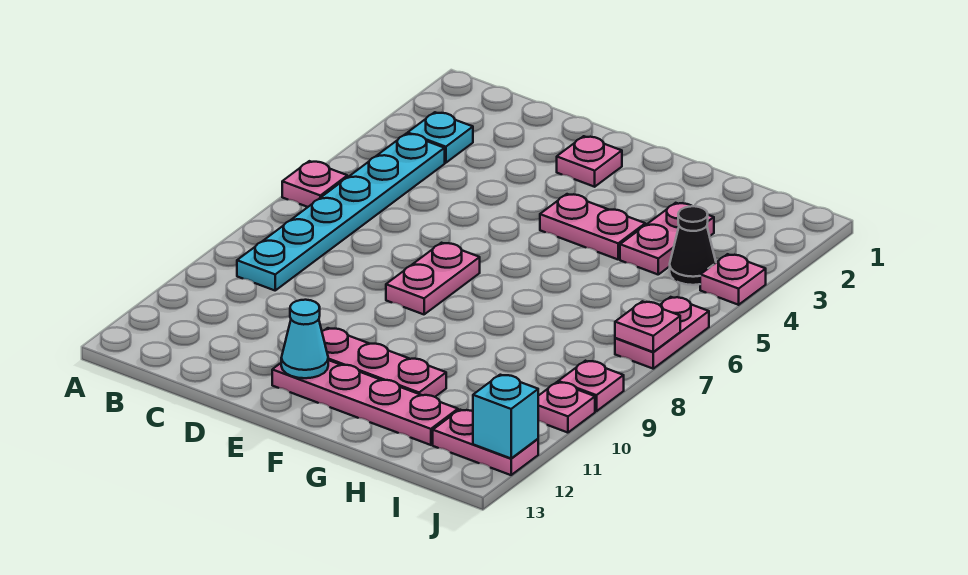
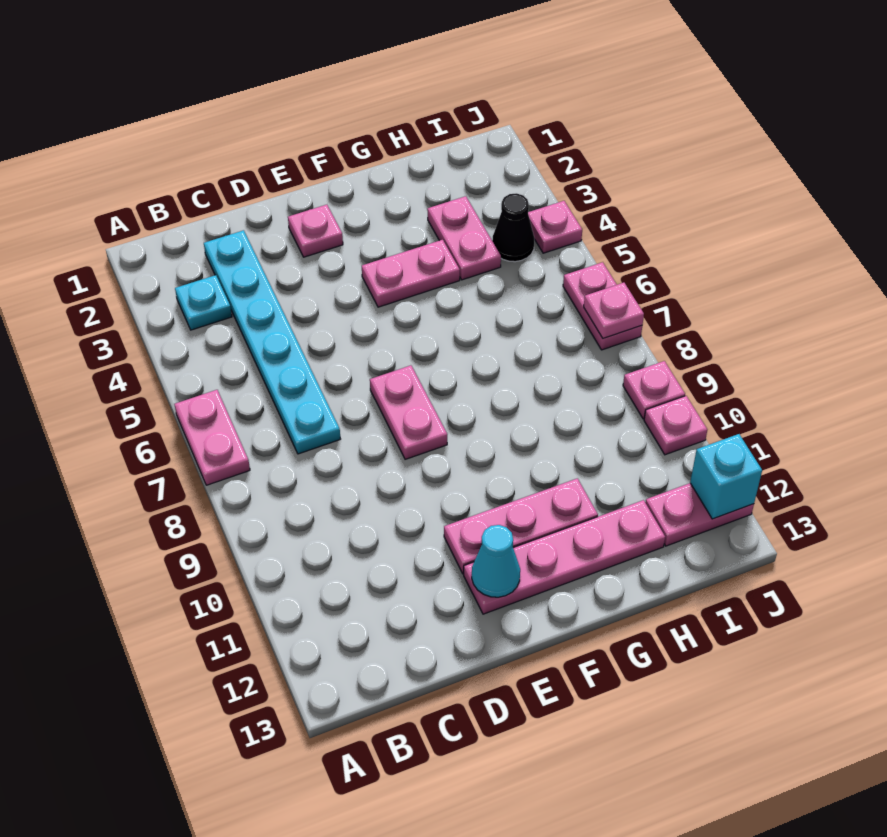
pink 1x1 plate [282,161,347,207] -> pink 1x2 plate [174,390,250,485]
cyan 1x6 plate [237,134,445,290] -> cyan 1x6 plate moved to [204,230,340,454]

